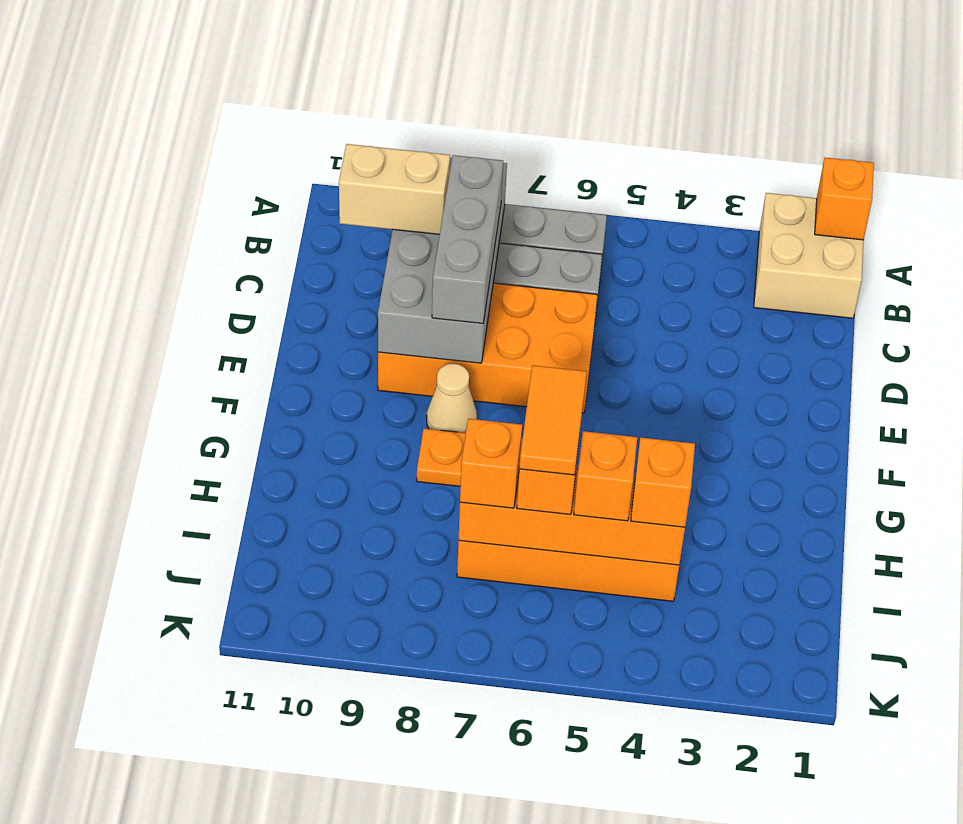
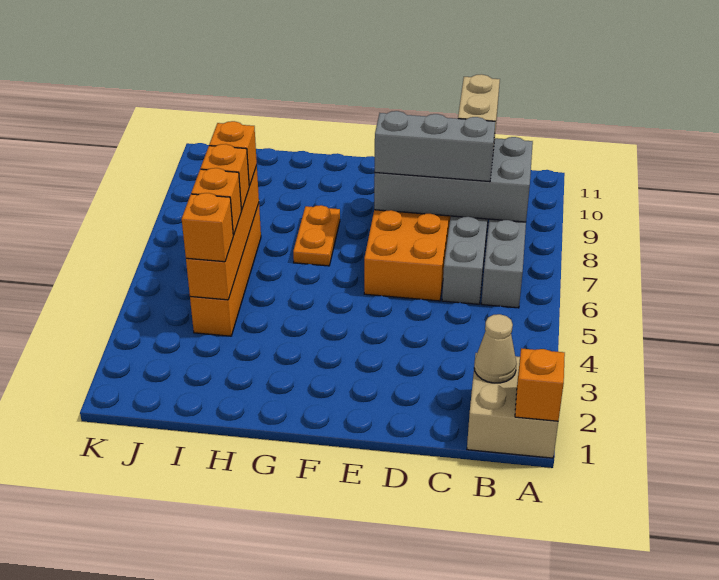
tan 1x1 cone [427,364,477,433] -> tan 1x1 cone moved to [474,314,517,383]
orange 1x2 tile [519,365,586,475] -> none

